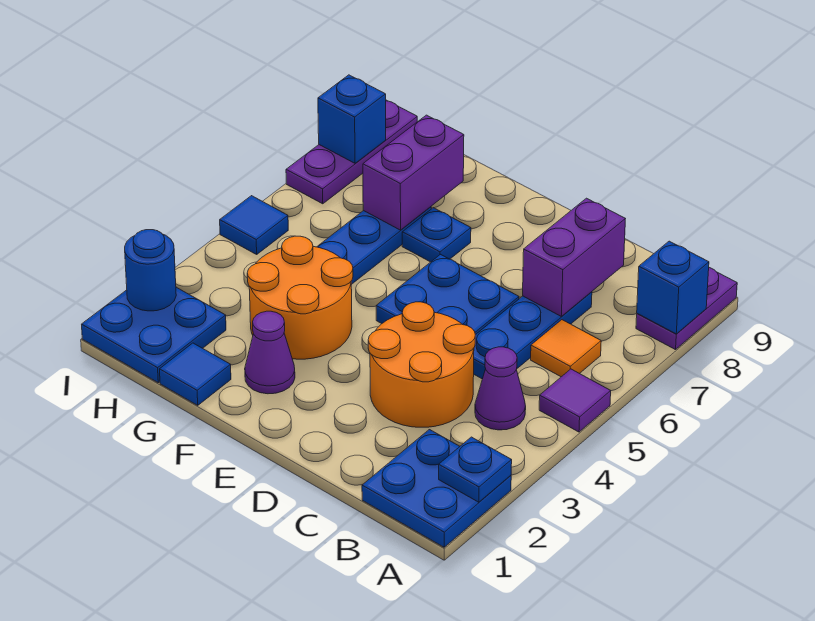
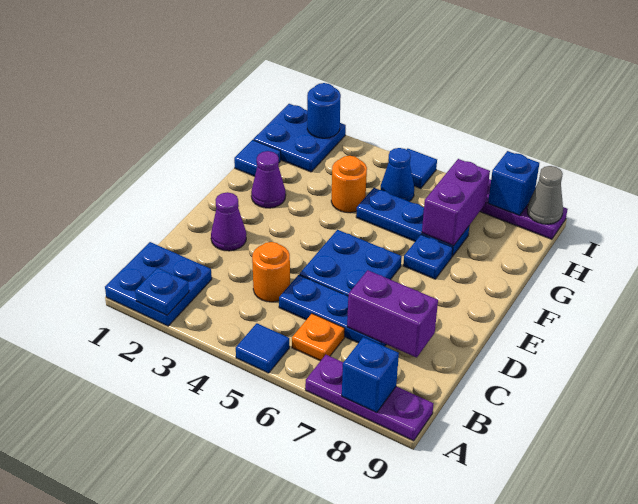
purple 1x1 tile [539,369,611,432] -> blue 1x1 tile [236,323,289,373]
purple 1x2 plate [636,268,737,350] -> purple 1x3 plate [305,355,433,441]
purple 1x1 cone [475,347,526,430] -> purple 1x1 cone moved to [211,192,246,251]
orange 1x1 tile [531,320,601,377] -> orange 1x1 plate [292,314,345,361]
orange 2x2 round brick [368,302,475,427] -> orange 1x1 round brick [252,242,290,302]
orange 2x2 round brick [247,236,353,359] -> orange 1x1 round brick [331,156,367,213]
purple 1x2 brick [363,115,464,230] -> purple 1x2 brick turned to [422,159,490,246]
none -> blue 1x1 cone [381,148,414,201]
none -> grey 1x1 cone [527,166,563,224]

